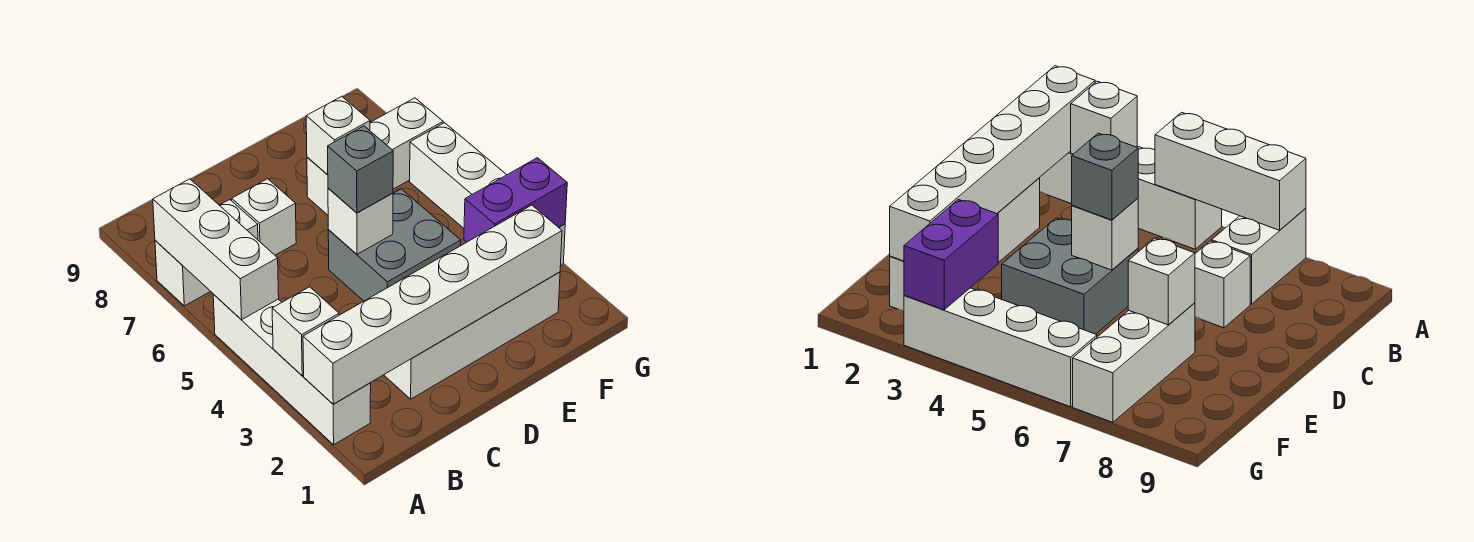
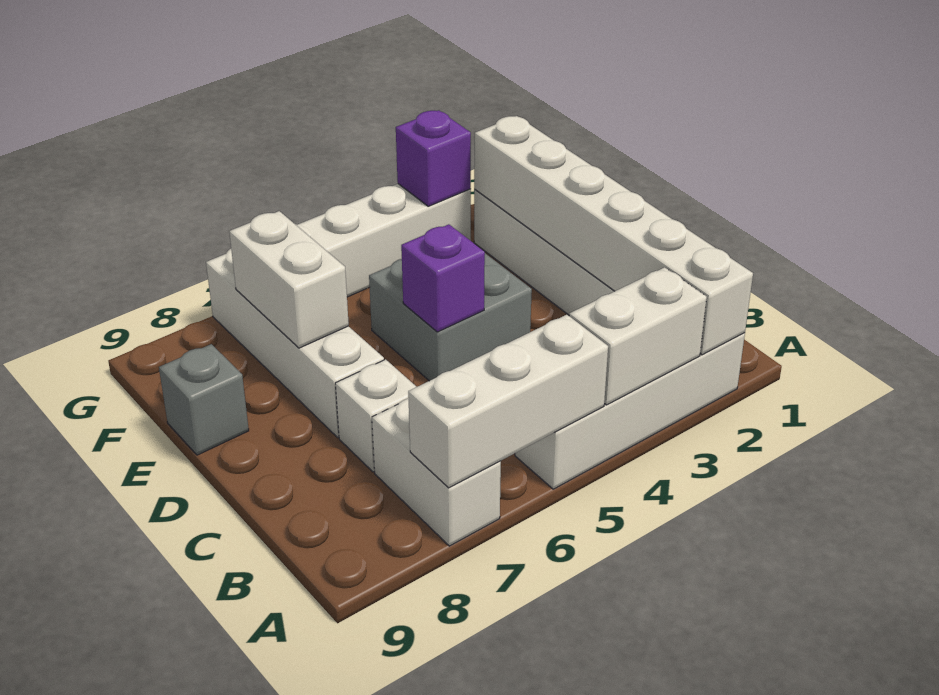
white 1x1 brick [272,287,339,376] -> white 1x2 brick [569,267,707,405]
white 1x1 brick [328,188,393,254] -> purple 1x1 brick [401,224,485,332]
grey 1x1 brick [328,126,393,213] -> grey 1x1 brick moved to [159,344,249,455]
white 1x3 brick [307,98,443,215] -> white 1x4 brick [206,249,384,437]
white 1x1 brick [306,96,370,175] -> white 1x2 brick [229,211,349,348]
purple 1x2 brick [464,158,567,242] -> purple 1x1 brick [396,110,471,206]

